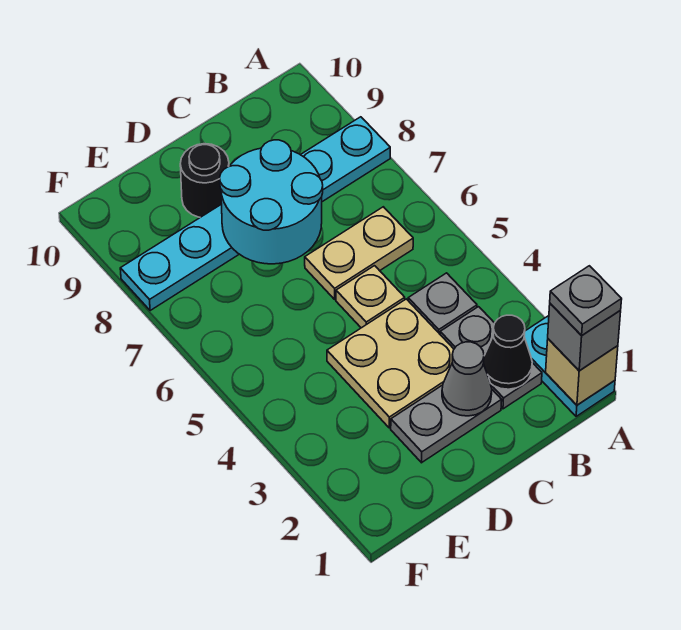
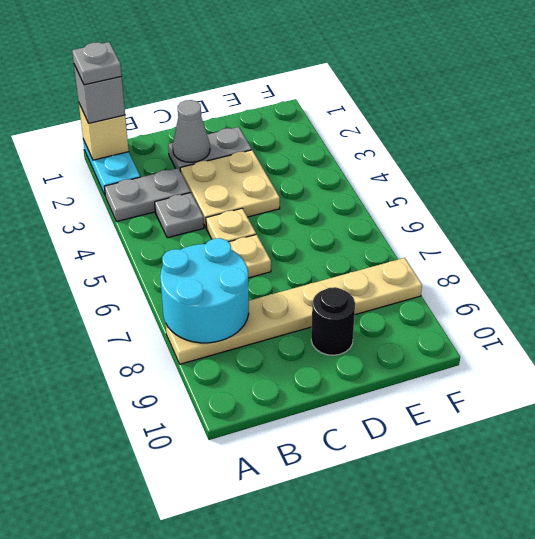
cyan 1x6 plate [120,117,390,311] -> tan 1x6 plate [166,258,422,364]
grey 1x2 plate [440,307,542,409] -> grey 1x2 plate turned to [104,168,191,222]
black 1x1 cone [483,315,532,389] -> none
cyan 2x2 round brick [220,140,323,264] -> cyan 2x2 round brick moved to [160,238,249,343]

